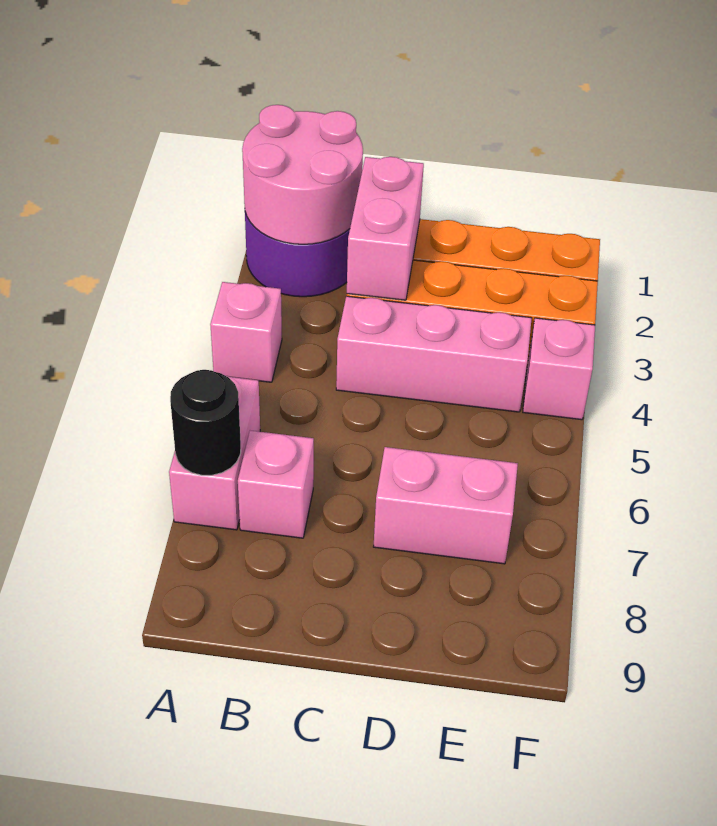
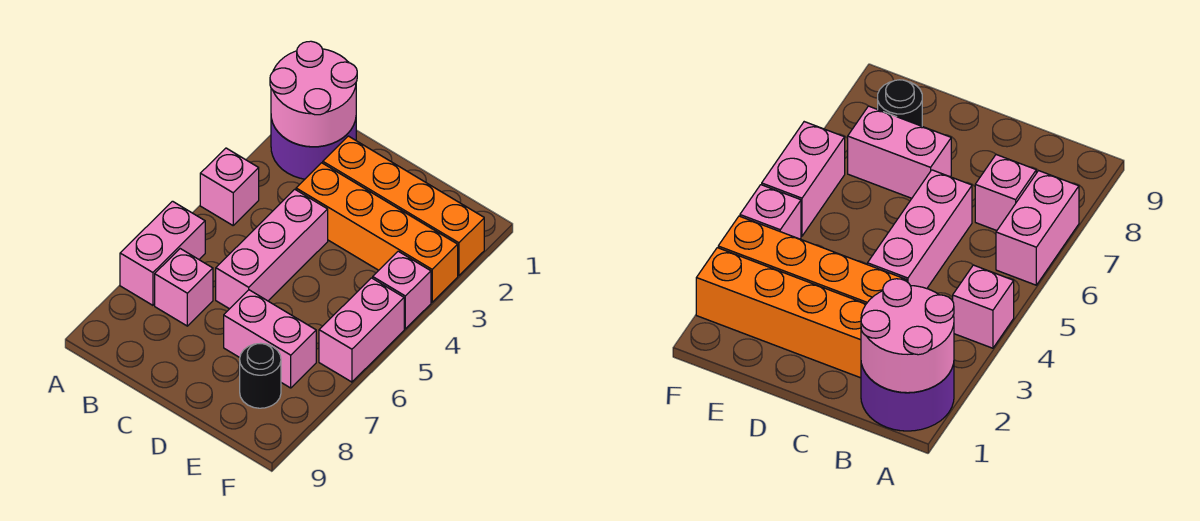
black 1x1 round brick [170,370,241,475] -> black 1x1 round brick moved to [240,343,281,408]
pink 1x2 brick [347,157,424,300] -> pink 1x2 brick moved to [319,278,404,382]
pink 1x3 brick [336,296,532,412] -> pink 1x3 brick turned to [216,189,328,309]

